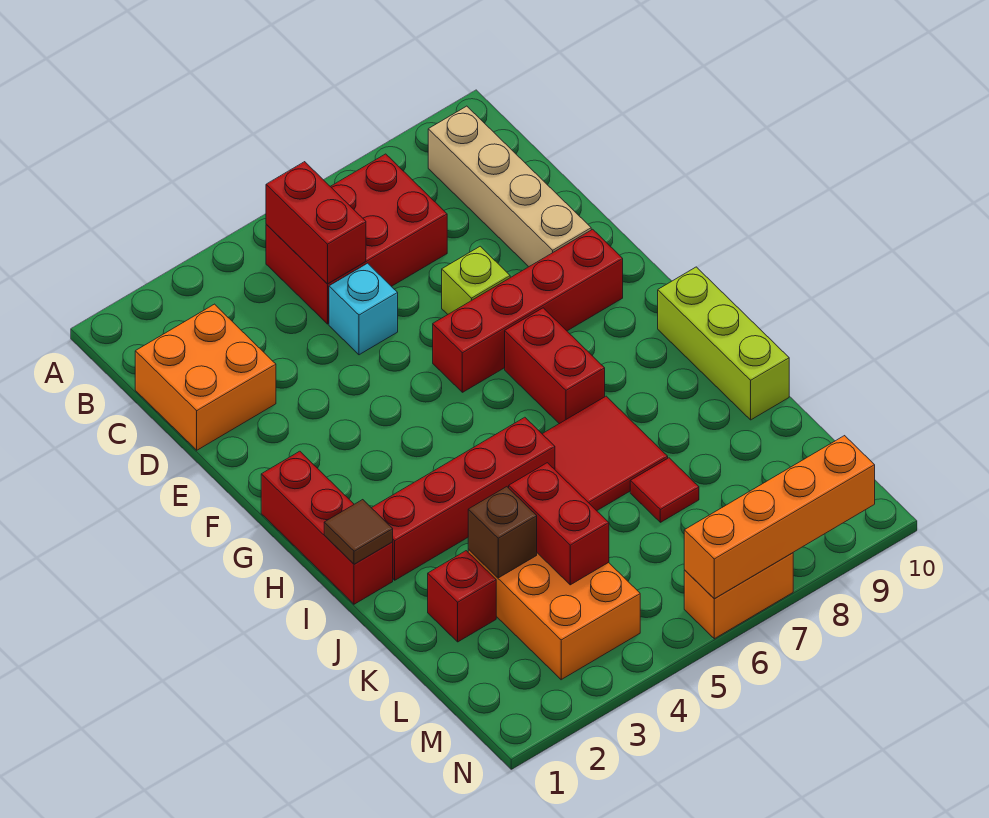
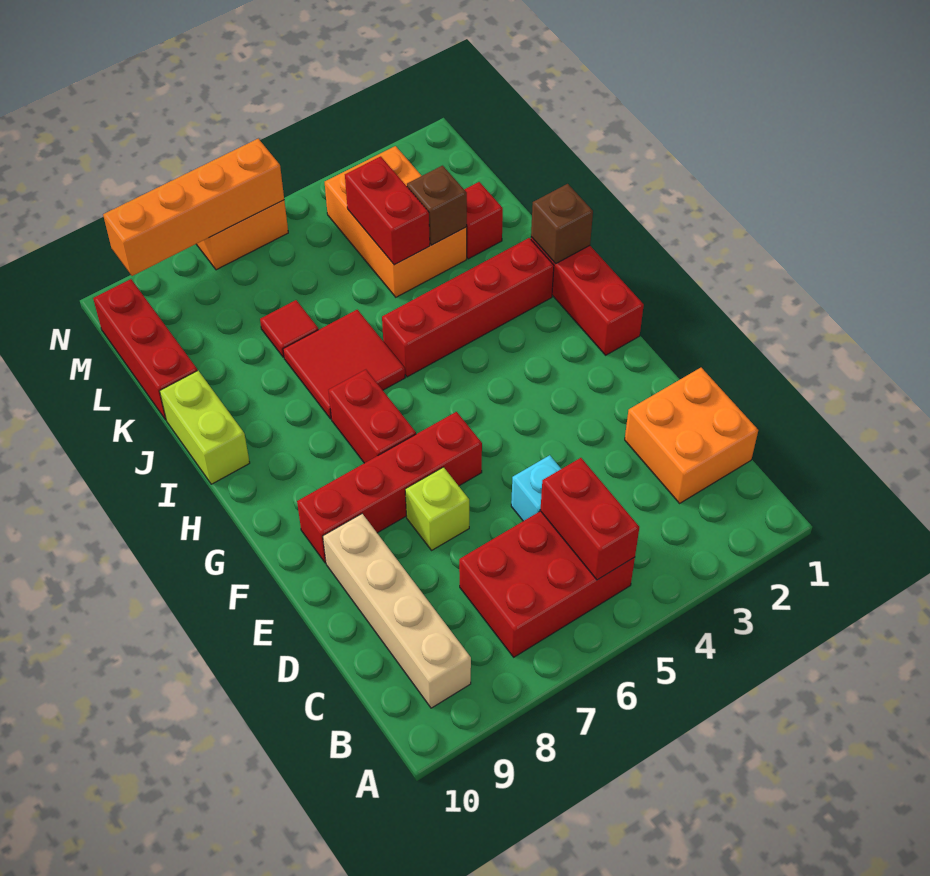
lime 1x3 brick [658,267,789,420] -> lime 1x2 brick [160,371,250,484]
brown 1x1 tile [324,500,393,564] -> brown 1x1 brick [531,184,593,264]
none -> red 1x3 brick [93,279,197,420]

